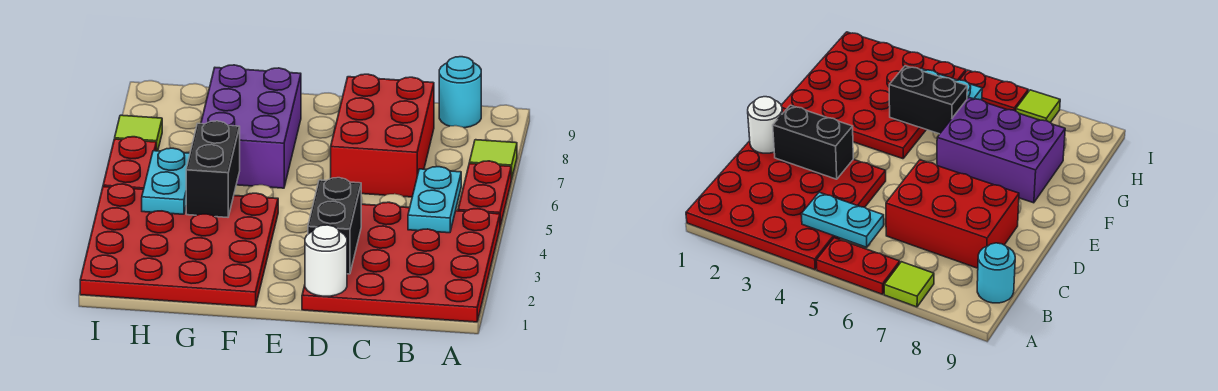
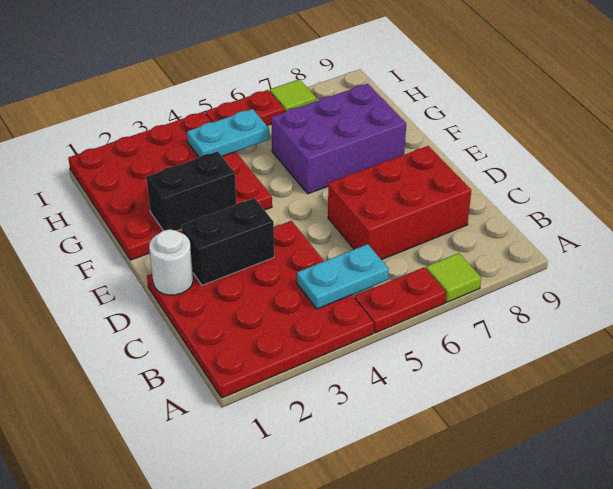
cyan 1x1 round brick [439,57,481,128] -> none
black 1x2 brick [186,121,240,217] -> black 1x2 brick moved to [146,151,237,231]

